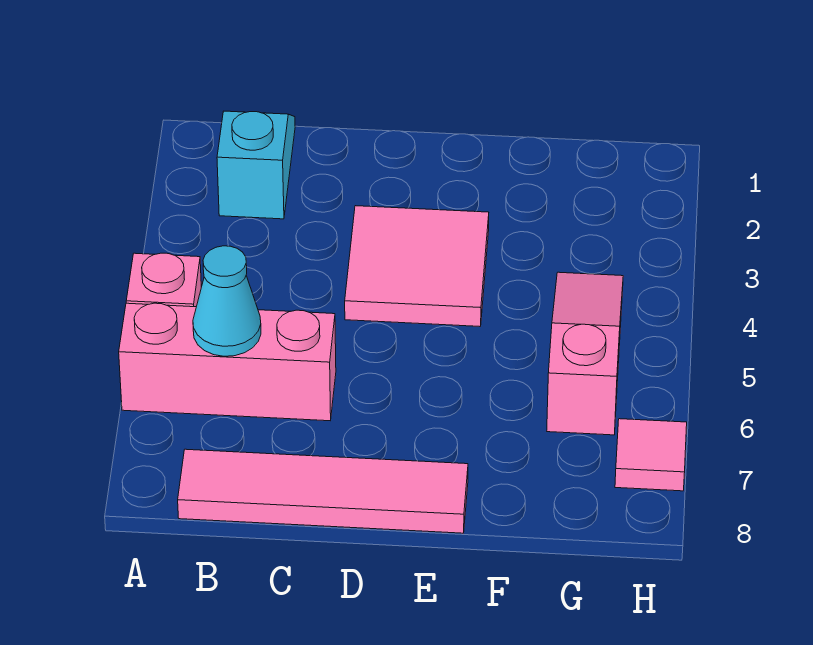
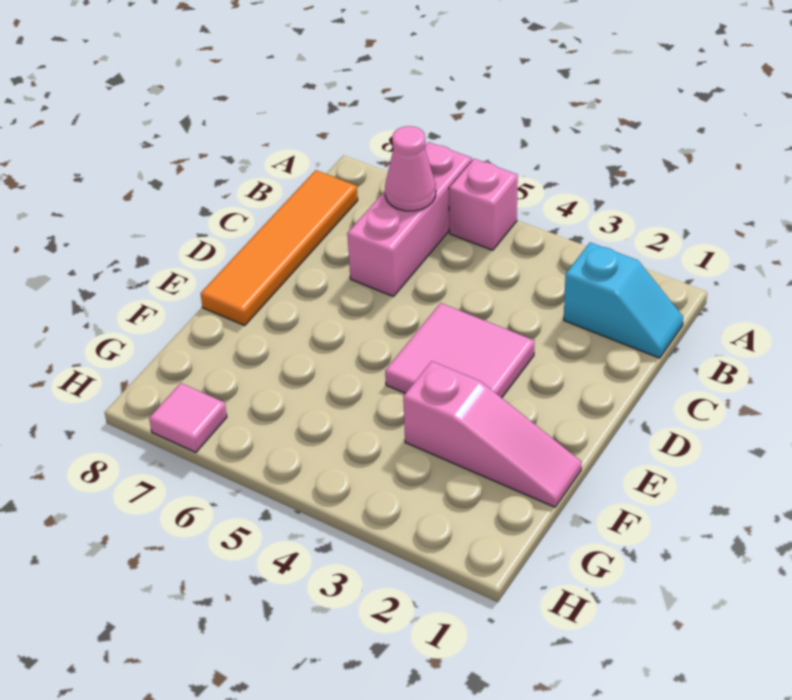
cyan 1x1 cone [193,246,261,356] -> pink 1x1 cone [385,126,436,211]
pink 1x4 tile [178,449,468,533] -> orange 1x4 tile [201,170,358,325]
pink 1x3 slope [547,272,623,435] -> pink 1x3 slope moved to [403,361,582,507]

